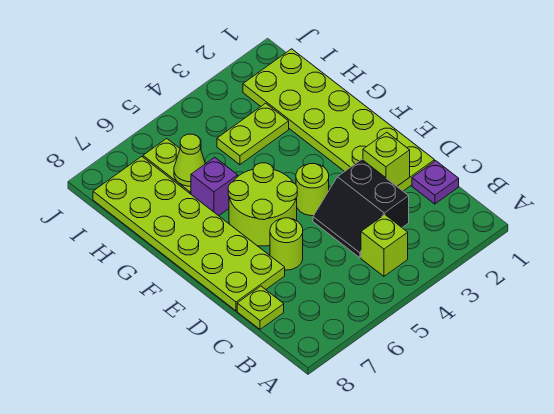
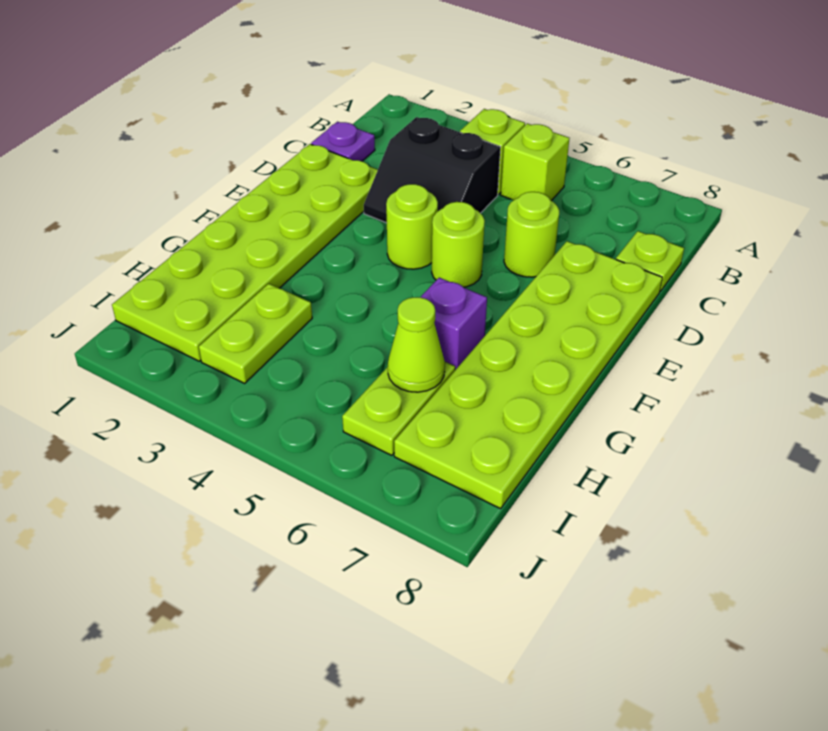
black 2x2 slope [313,159,409,258] -> black 2x2 slope turned to [364,117,501,223]
lime 1x1 brick [363,132,410,186] -> lime 1x1 brick moved to [501,123,569,201]
lime 2x2 round brick [228,163,297,246] -> lime 1x1 round brick [432,202,485,287]
lime 1x2 plate [217,103,289,165] -> lime 1x2 plate turned to [199,284,312,383]

